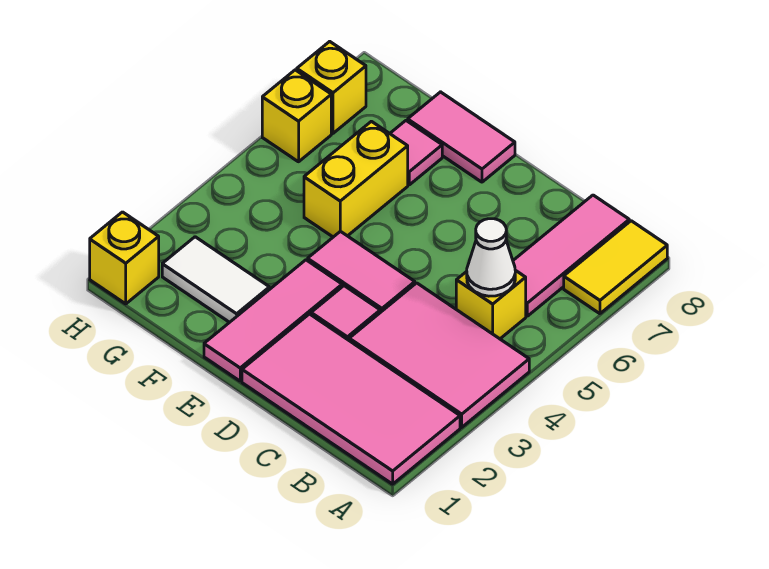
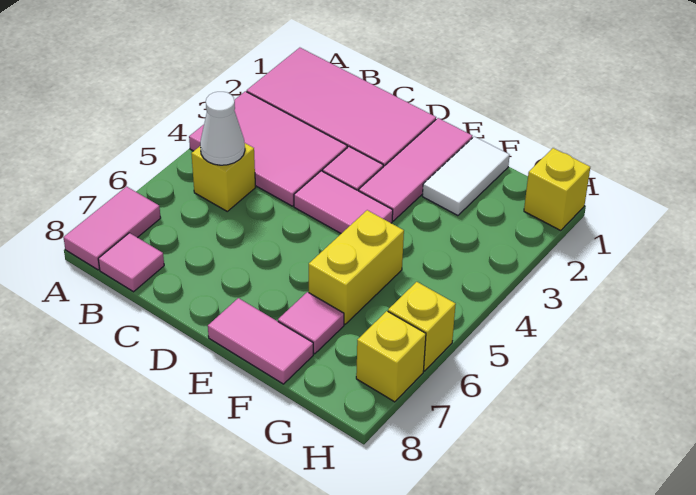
yellow 1x2 tile [564,221,667,314] -> pink 1x2 tile [63,187,161,270]
pink 1x3 tile [513,195,629,316] -> pink 1x1 tile [98,233,164,292]
white 1x2 tile [162,237,270,322] -> white 1x2 tile turned to [422,137,510,216]

